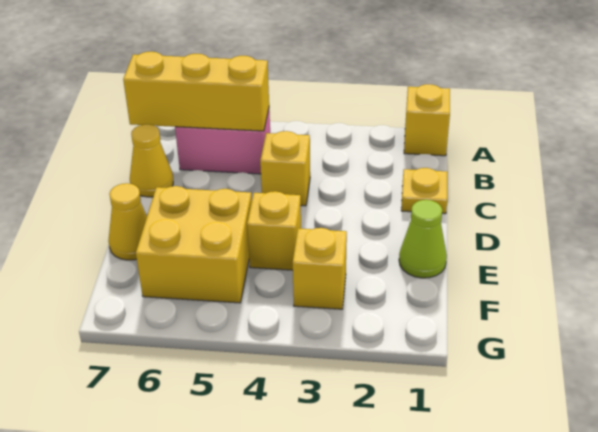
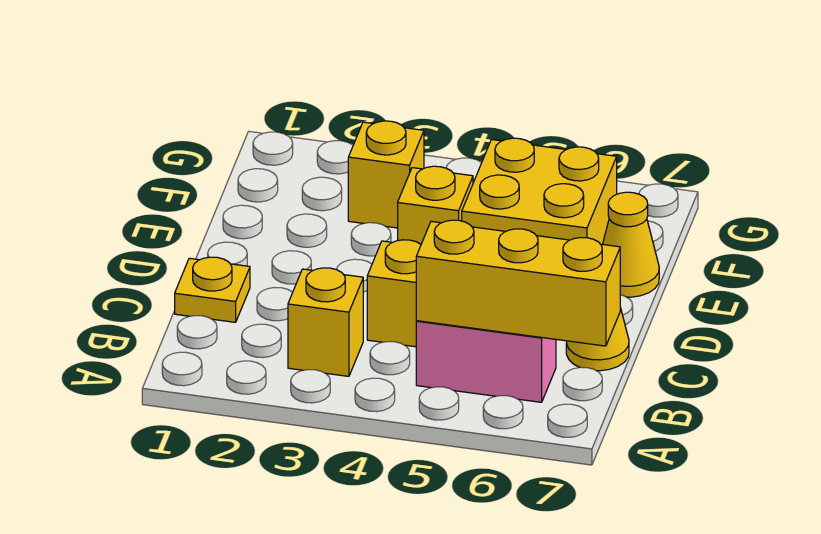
yellow 1x1 brick [404,84,450,156] -> yellow 1x1 brick moved to [288,268,363,376]
lime 1x1 cone [399,200,447,278] -> none

